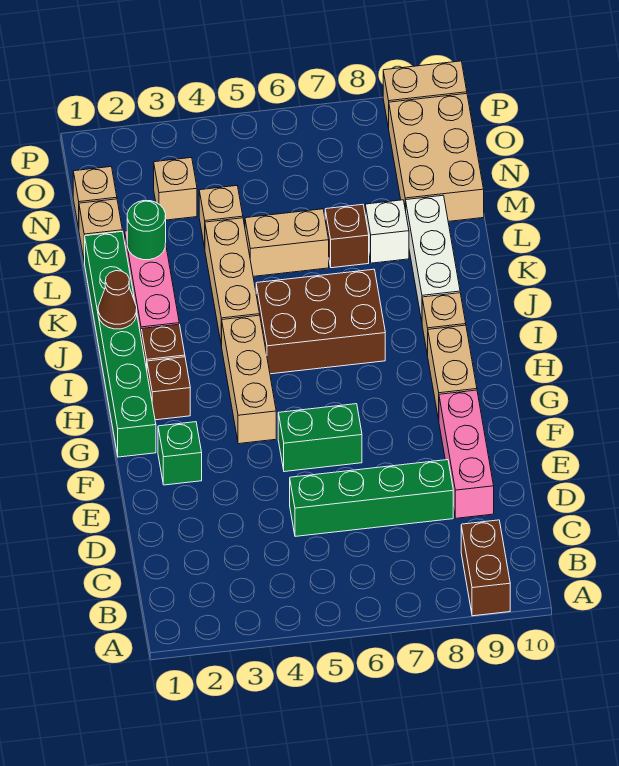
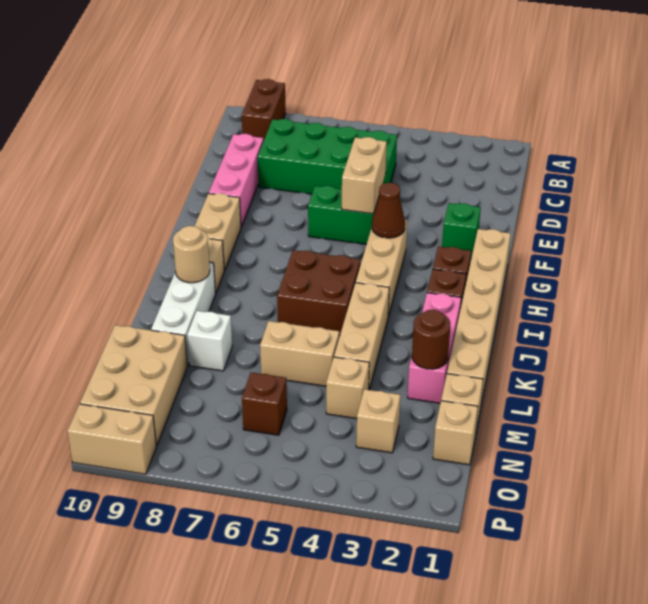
green 1x4 brick [290,460,453,536] -> green 2x4 brick [258,119,397,194]
none -> tan 1x2 brick [342,137,387,214]
green 1x6 brick [85,231,156,457] -> tan 1x6 brick [447,229,511,408]
brown 2x3 brick [256,269,385,374] -> brown 2x2 brick [277,250,360,336]
brown 1x1 cone [98,271,137,329] -> brown 1x1 cone moved to [372,183,405,238]
none -> tan 1x1 round brick [173,226,210,283]
green 1x1 round brick [127,201,166,260] -> brown 1x1 round brick [412,310,450,369]
brown 1x1 brick [325,204,369,268] -> brown 1x1 brick moved to [242,372,287,435]

